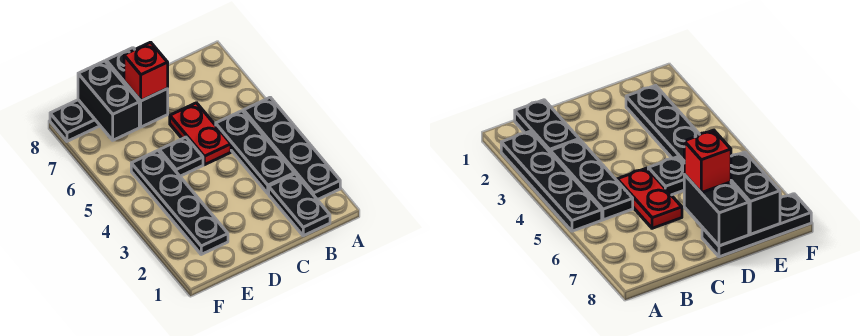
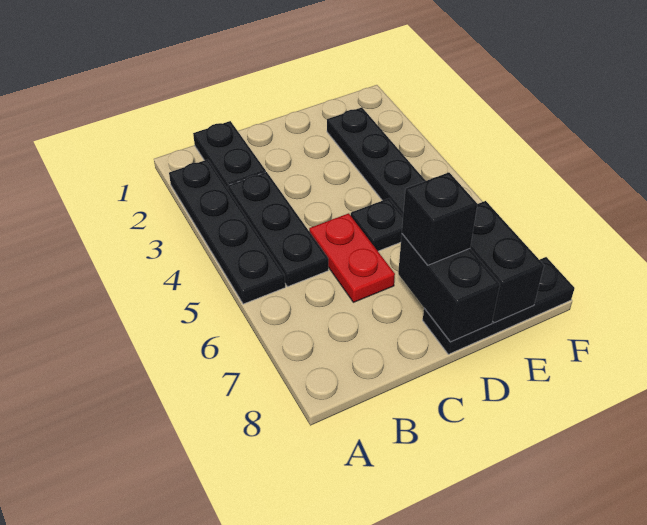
red 1x1 brick [124,42,168,101] -> black 1x1 brick [402,172,477,265]

